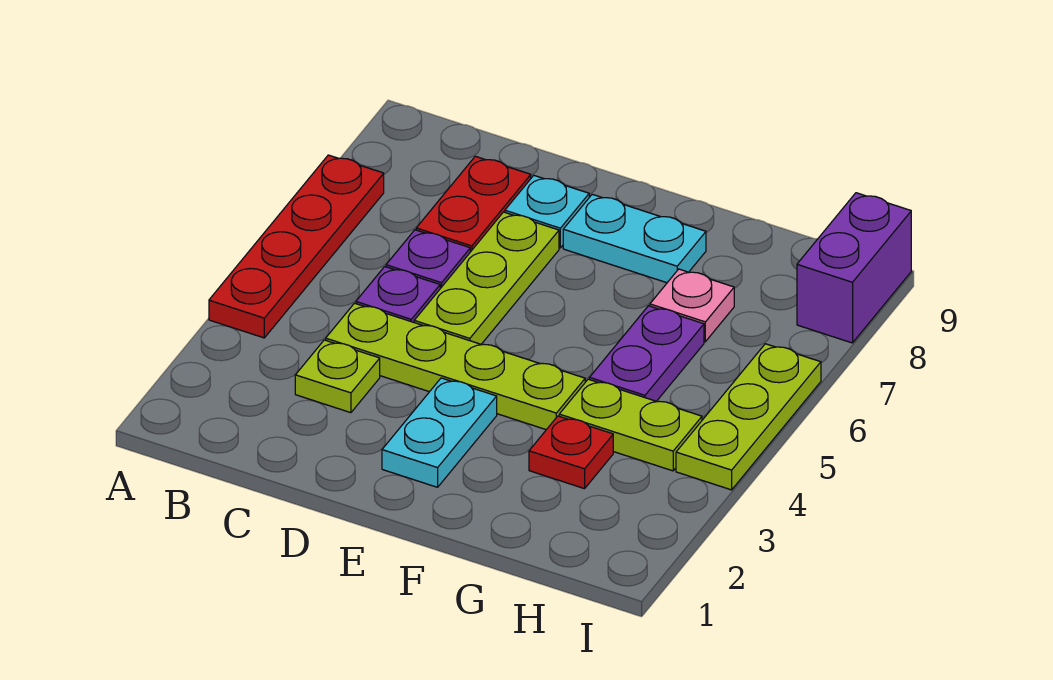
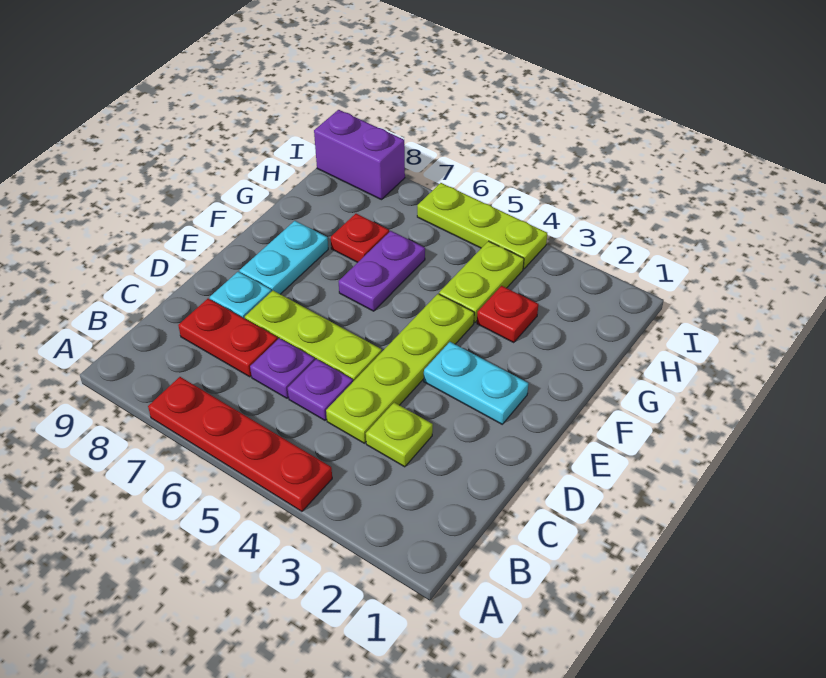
purple 1x2 plate [589,306,704,401] -> purple 1x2 plate turned to [339,231,425,311]
pink 1x1 plate [650,269,734,342] -> red 1x1 plate [331,214,389,262]

